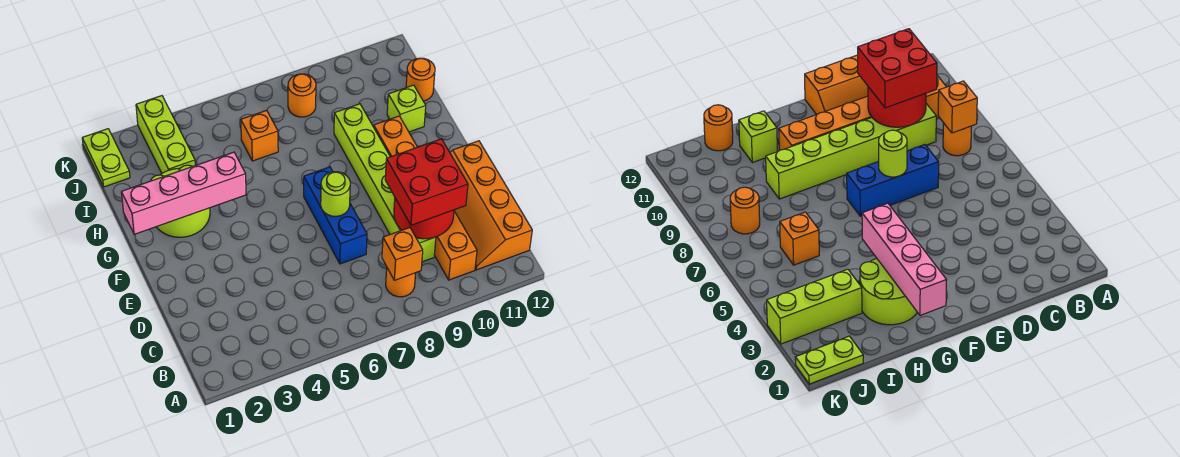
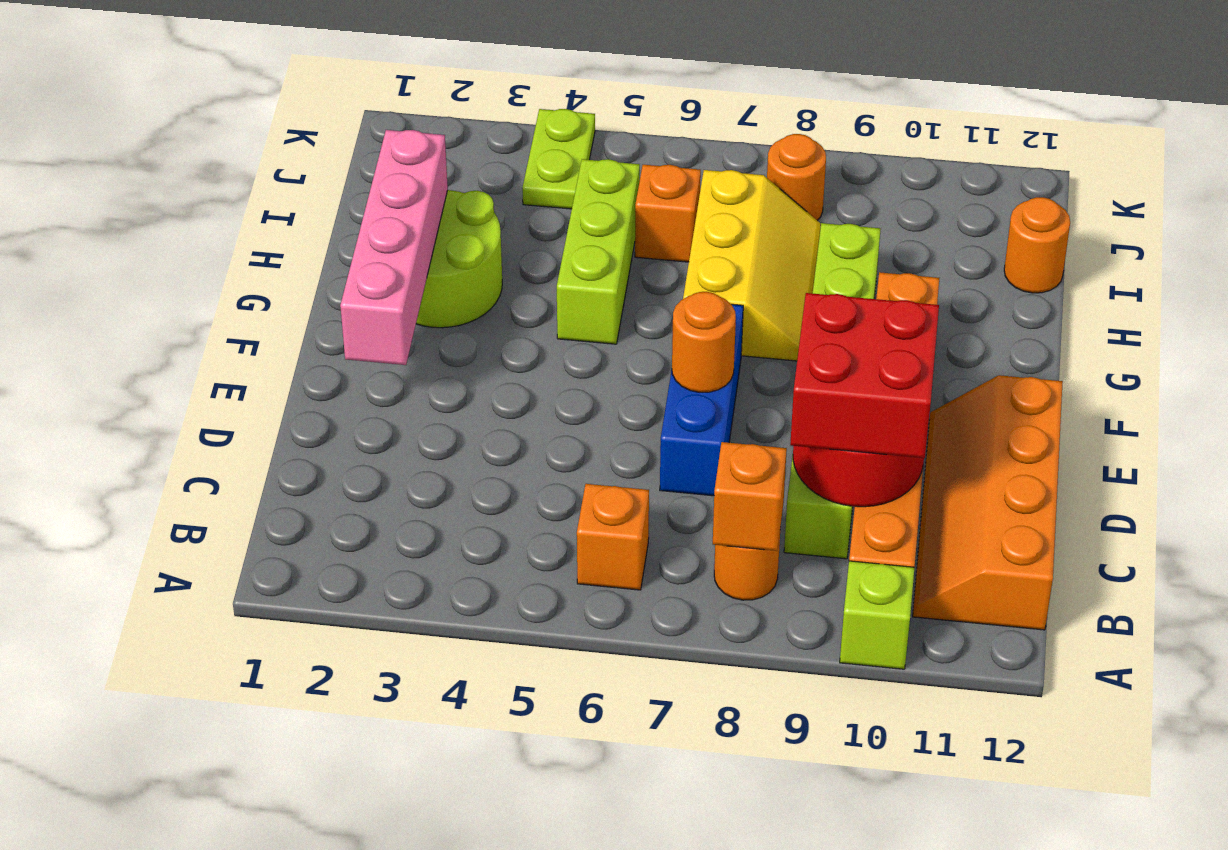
none -> orange 1x1 brick [577,484,649,590]
lime 1x1 round brick [321,172,350,216] -> orange 1x1 round brick [672,292,736,392]
pink 1x4 brick [121,152,246,234] -> pink 1x4 brick turned to [340,130,448,365]
none -> yellow 2x3 slope [683,170,821,361]
lime 1x1 brick [387,85,426,132] -> lime 1x1 brick moved to [840,561,914,669]
lime 1x3 brick [136,96,195,173] -> lime 1x3 brick moved to [557,159,640,344]
lime 1x2 plate [82,129,130,187] -> lime 1x2 plate moved to [522,109,595,209]

